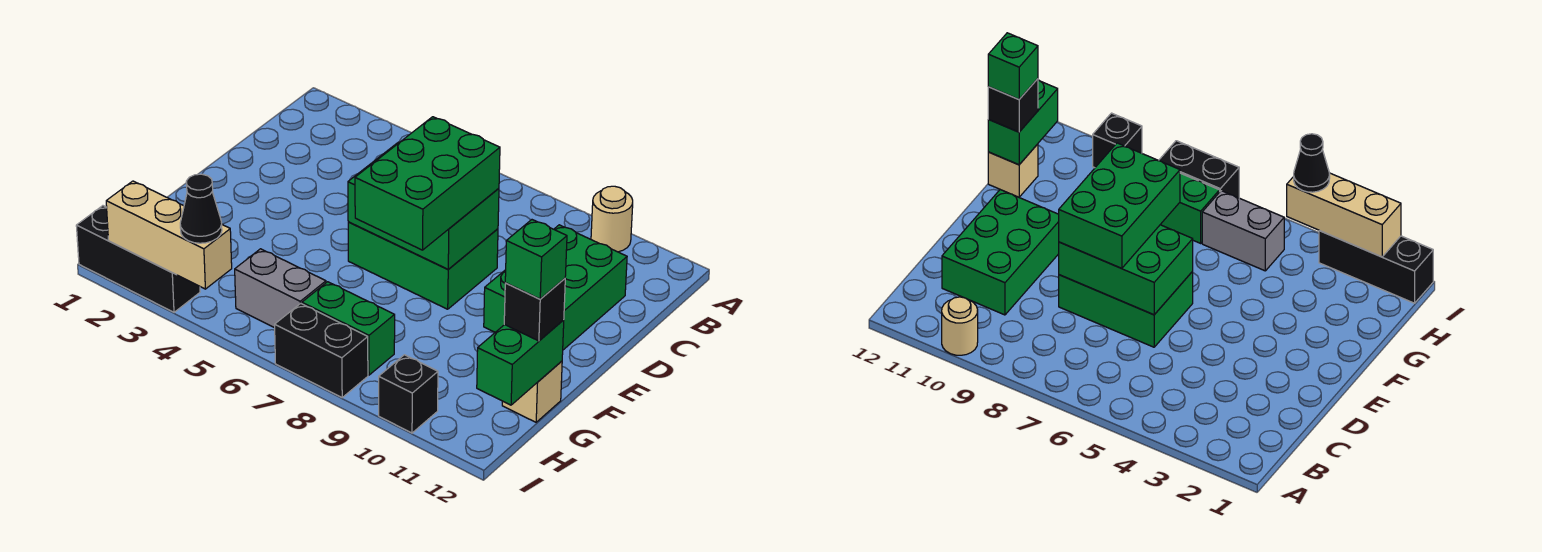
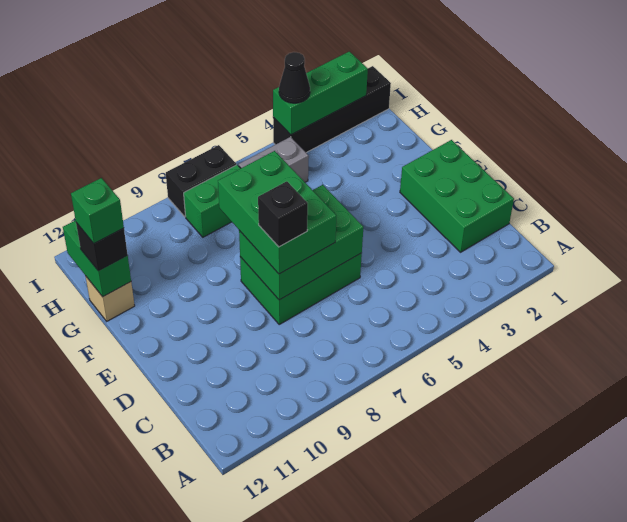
tan 1x1 round brick [591,186,633,252] -> none
green 2x3 brick [484,225,627,350] -> green 2x3 brick moved to [400,140,514,252]
black 1x3 brick [76,206,200,312] -> black 1x4 brick [273,66,391,153]
tan 1x3 brick [106,181,232,289] -> green 1x3 brick [273,51,368,135]
black 1x1 brick [379,355,438,433] -> black 1x1 brick moved to [258,181,308,247]

